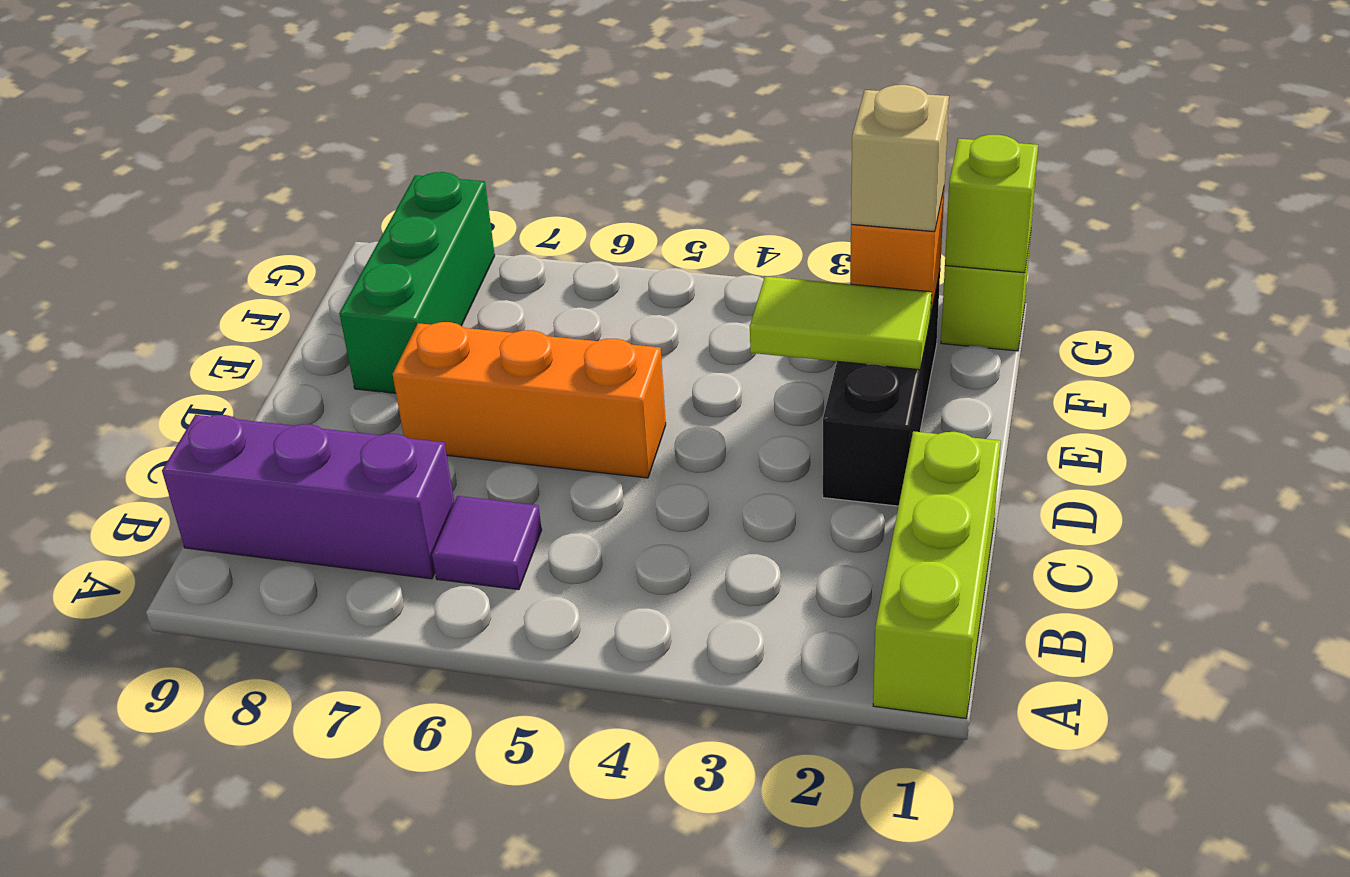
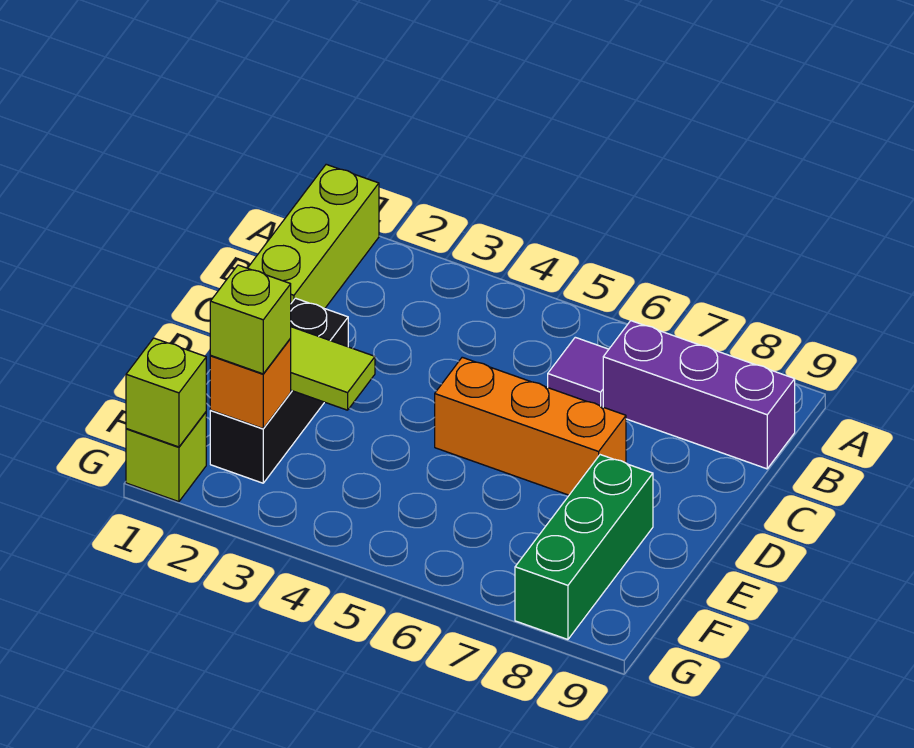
tan 1x1 brick [851,85,949,232] -> lime 1x1 brick [210,265,291,374]

